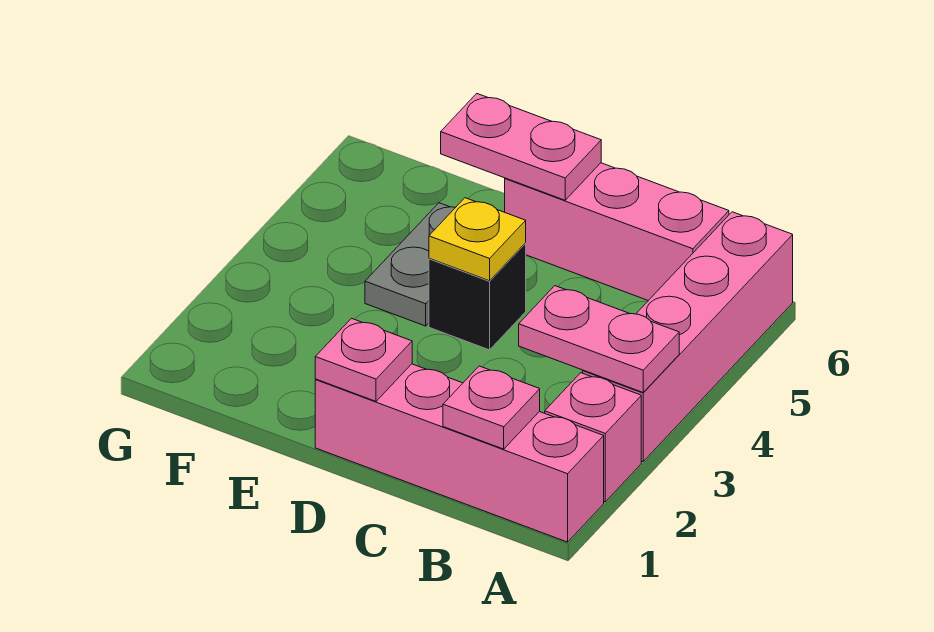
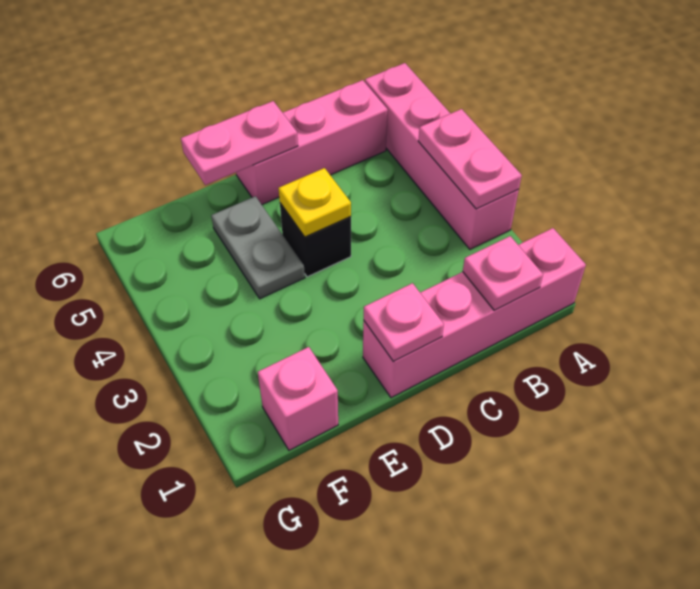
pink 1x1 brick [545,373,641,502] -> pink 1x1 brick moved to [258,347,338,450]
pink 1x2 plate [519,286,679,392] -> pink 1x2 plate turned to [418,109,522,209]

